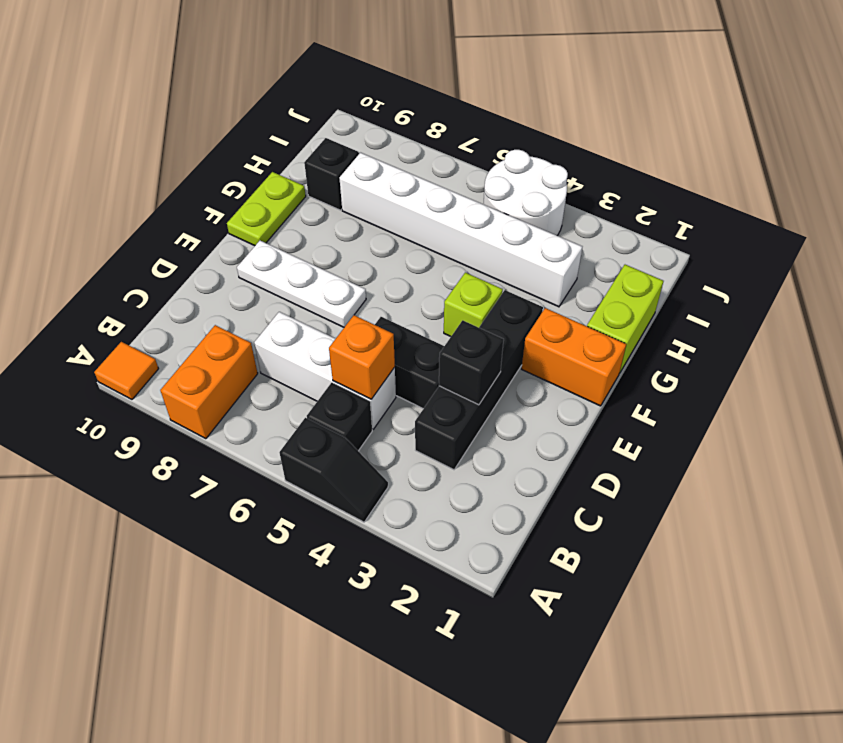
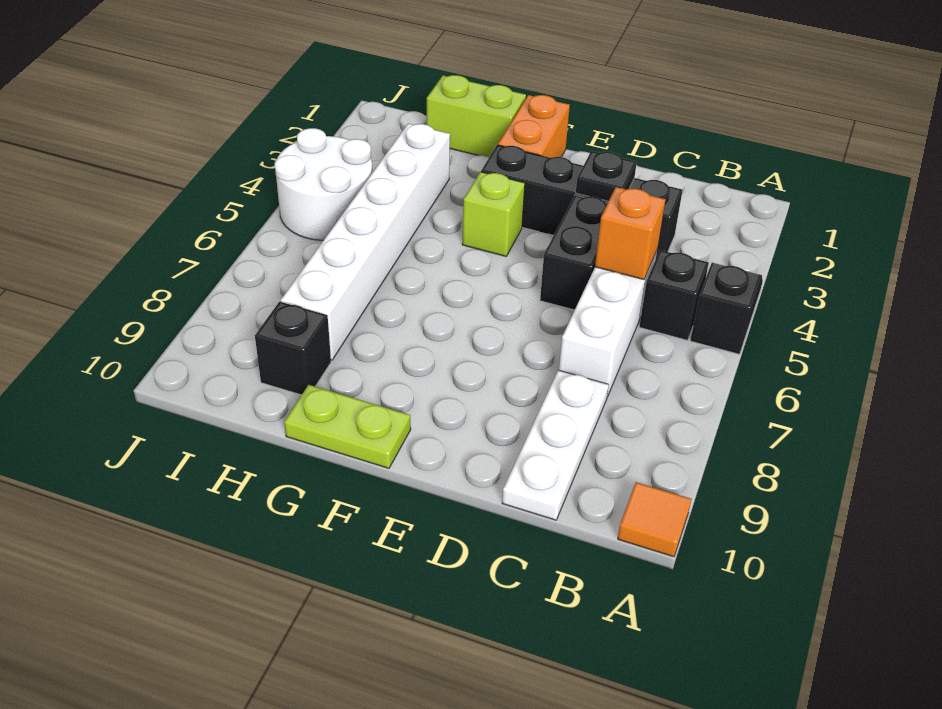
orange 1x2 brick [160,325,258,439] -> none
black 1x1 brick [439,320,504,405] -> black 1x1 plate [576,151,637,201]
white 1x3 plate [237,241,366,327] -> white 1x3 plate moved to [502,370,609,520]

